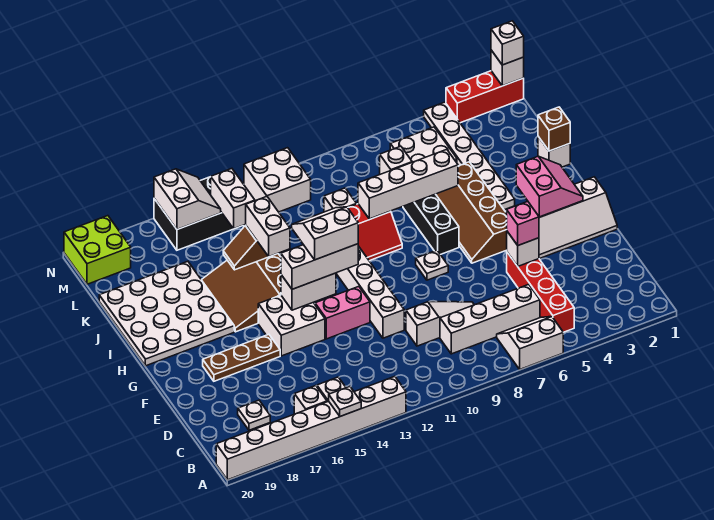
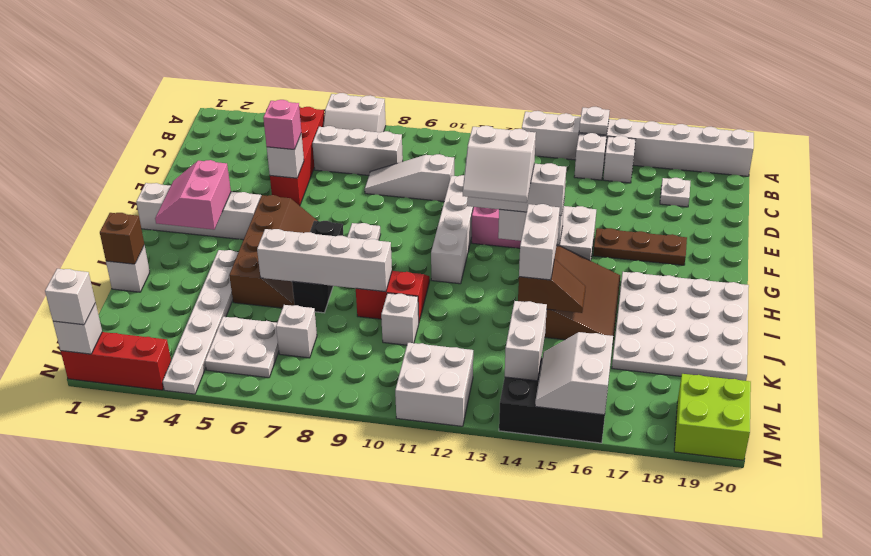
white 1x4 brick [440,284,540,354] -> white 1x3 brick [313,126,403,175]

